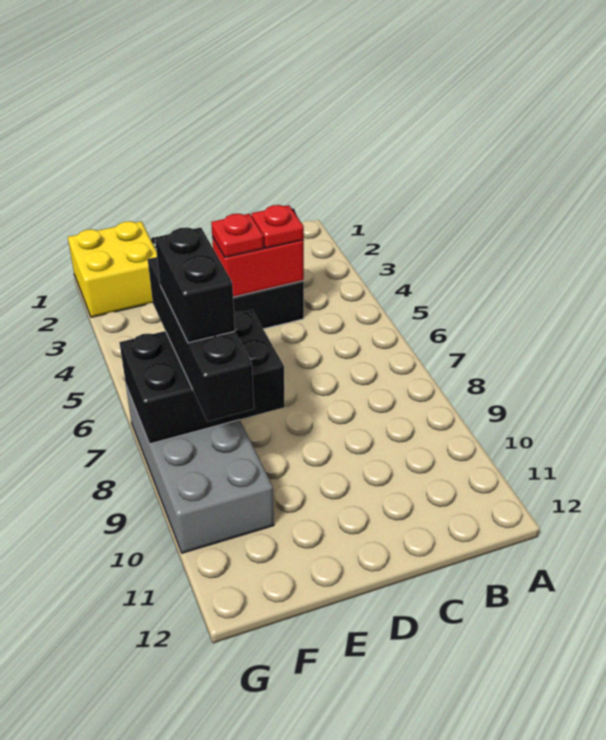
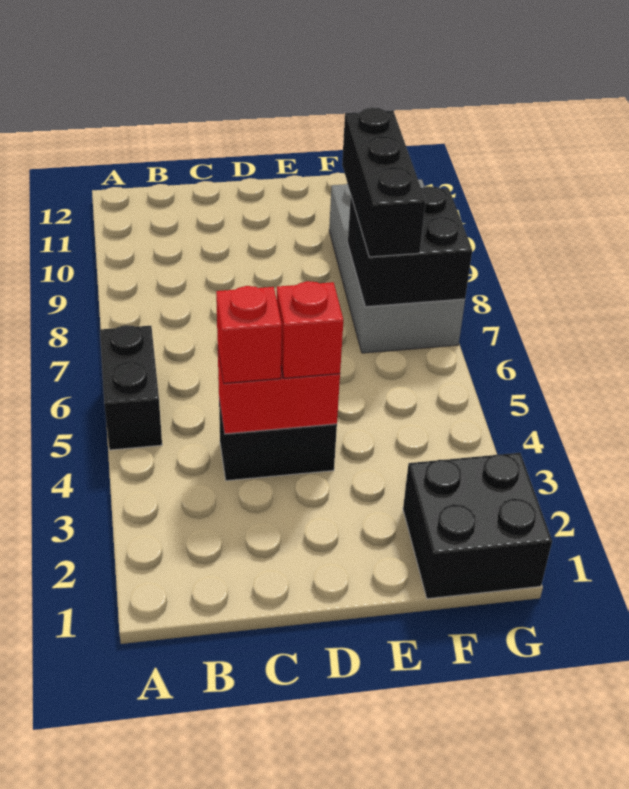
red 1x1 plate [252,205,304,248] -> red 1x1 brick [216,286,282,383]
red 1x1 plate [211,214,264,257] -> red 1x1 brick [277,281,343,378]
black 2x3 brick [119,310,285,444] -> black 2x2 brick [348,186,472,307]
yellow 2x2 brick [68,221,157,317] -> black 2x2 brick [403,453,552,599]
black 1x4 brick [148,257,254,421] -> black 1x3 brick [342,107,426,257]
black 1x2 brick [155,227,235,343] -> black 1x2 brick moved to [100,325,162,450]

